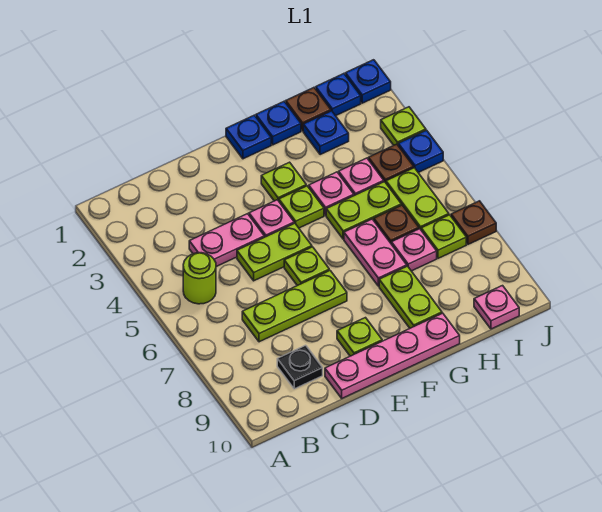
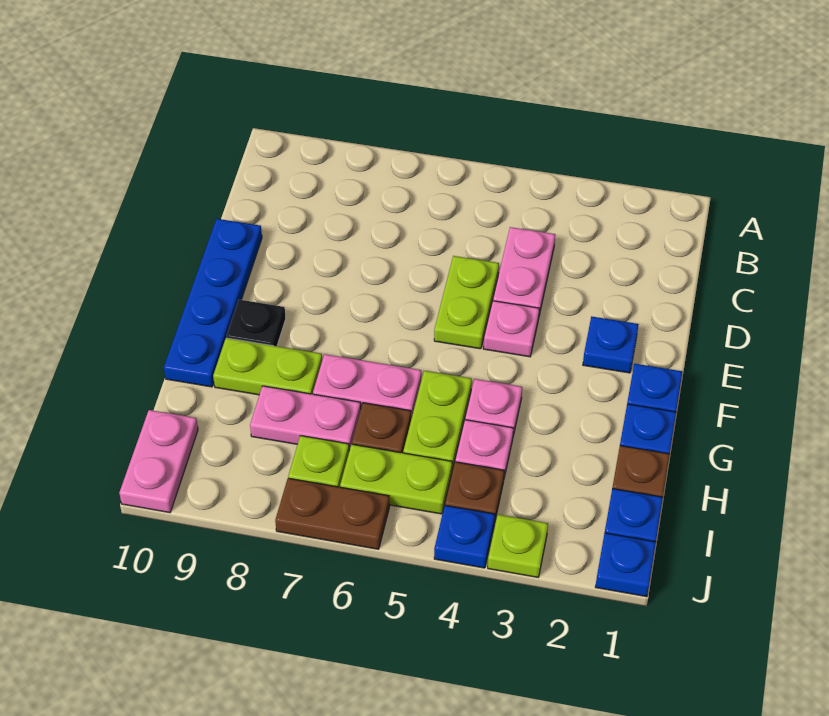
lime 1x1 round brick [183,253,216,304] -> none
lime 1x3 plate [242,271,347,342] -> none
black 1x1 plate [277,345,323,389] -> black 1x1 plate moved to [226,300,286,346]
pink 1x4 plate [325,313,460,398] -> blue 1x4 plate [164,219,262,387]
lime 1x1 plate [284,247,329,286] -> none
lime 1x1 plate [337,318,382,356] -> none
lime 1x1 plate [261,162,306,201] -> none
lime 1x1 plate [279,186,324,228] -> none
blue 1x1 plate [303,111,349,155] -> blue 1x1 plate moved to [583,316,639,373]
pink 1x1 plate [391,229,437,271] -> pink 1x2 plate [250,386,361,451]
pink 1x1 plate [474,286,519,329] -> pink 1x2 plate [119,410,198,513]
brown 1x1 plate [451,201,496,244] -> brown 1x2 plate [275,478,390,549]

